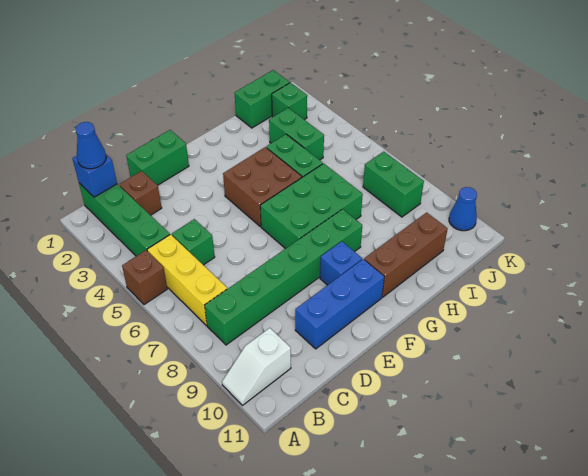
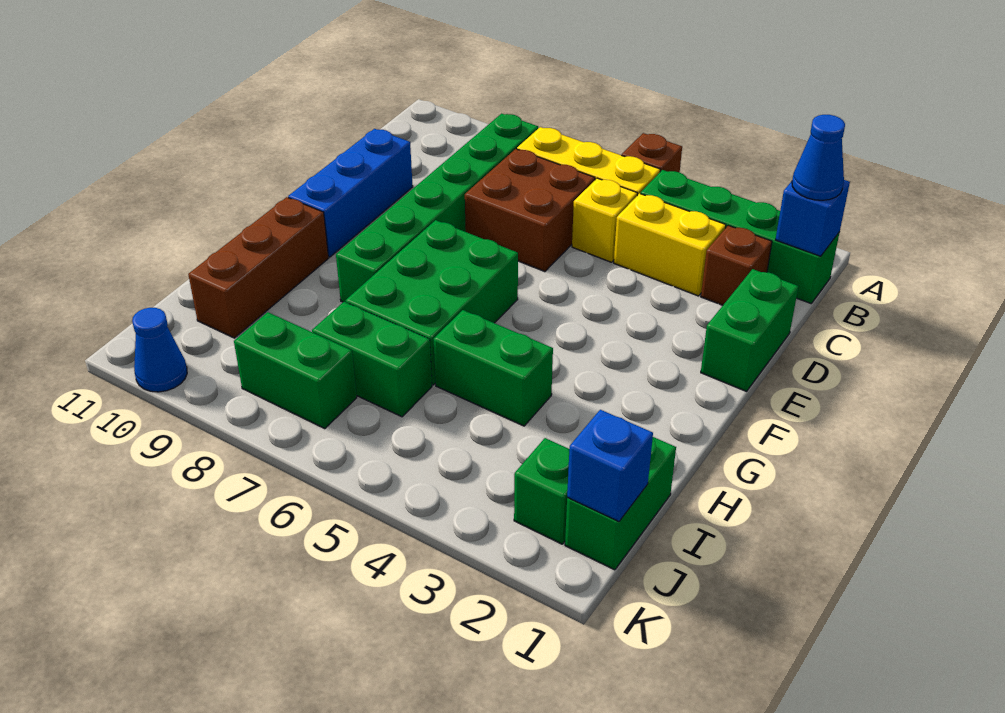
white 1x2 slope [222,328,291,405] -> none
none -> yellow 1x2 brick [614,193,726,296]
green 1x1 brick [172,219,215,265] -> yellow 1x1 brick [572,178,637,262]
brown 2x2 brick [223,147,302,227] -> brown 2x2 brick moved to [465,149,595,272]
blue 1x1 brick [320,241,362,285] -> blue 1x1 brick moved to [567,410,653,521]
green 1x2 brick [269,108,324,160] -> green 1x2 brick moved to [312,302,432,417]

